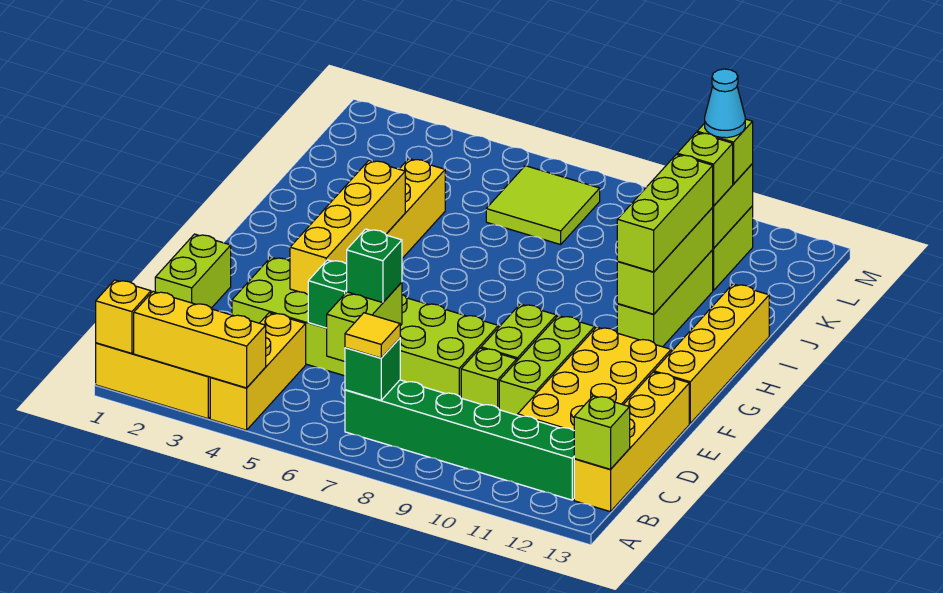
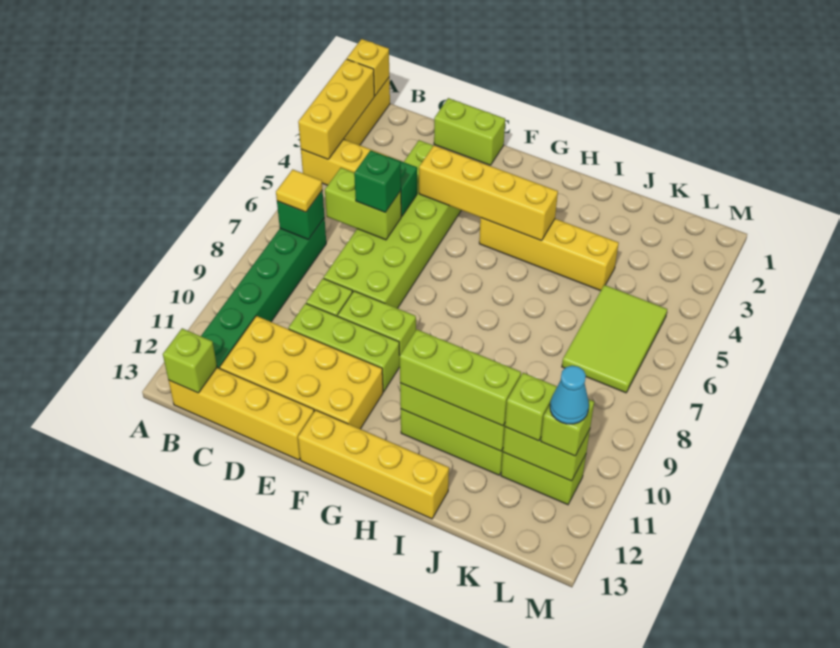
lime 2x2 tile [486,166,600,245] -> lime 2x3 tile [562,285,667,393]

